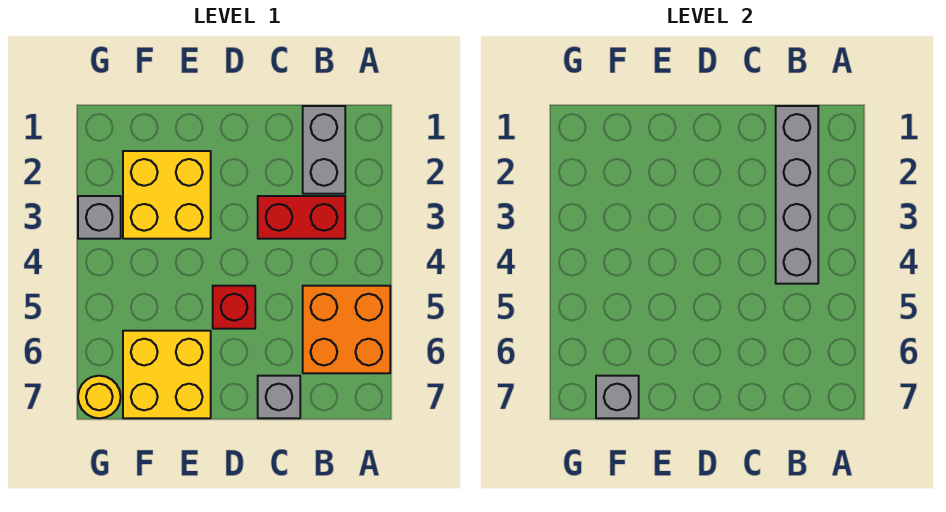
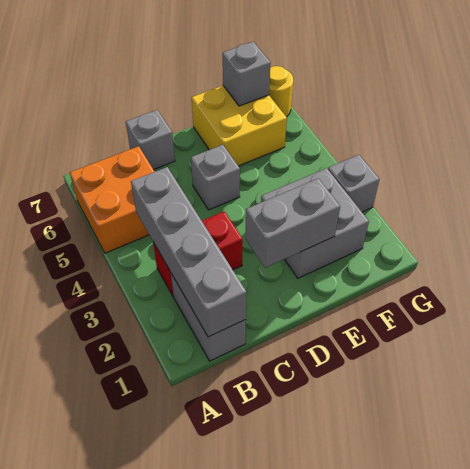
none -> grey 1x2 brick [245,178,340,268]
red 1x1 brick [213,286,255,329] -> grey 1x1 brick [191,145,240,210]
yellow 2x2 brick [123,151,211,239] -> grey 2x2 brick [261,168,369,278]

